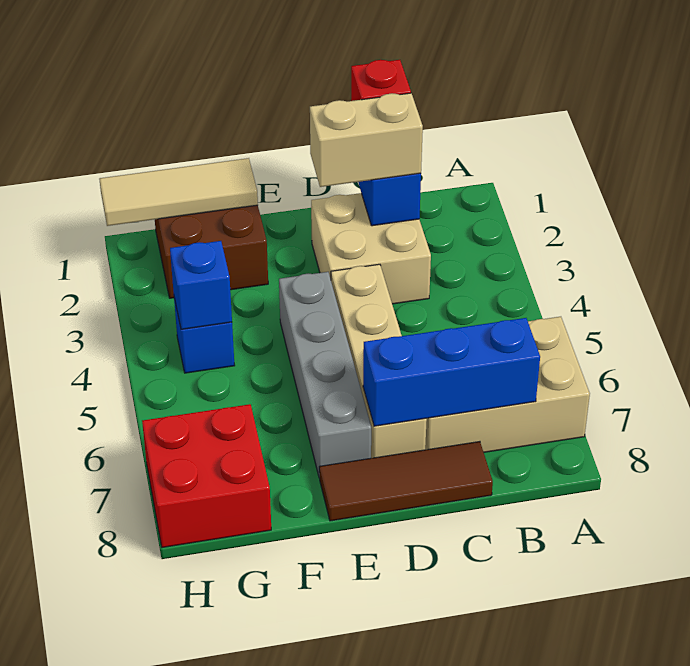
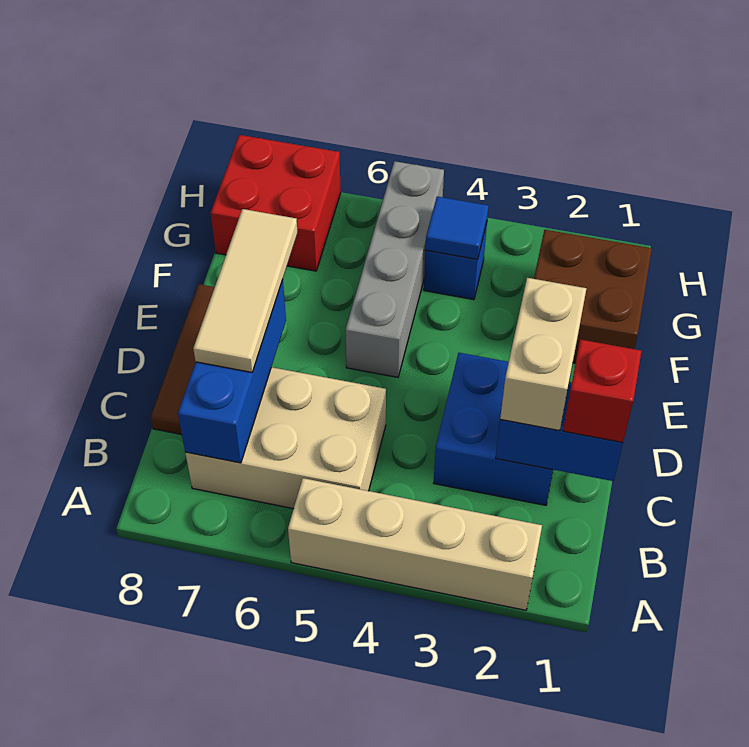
tan 2x3 brick [425,317,590,452] -> tan 2x3 brick turned to [185,367,386,509]
tan 2x2 brick [311,193,431,304] -> blue 2x2 brick [434,353,571,505]
tan 1x4 brick [331,264,427,458] -> tan 1x4 brick moved to [288,478,542,610]
grey 1x4 brick [279,272,371,478] -> grey 1x4 brick turned to [345,161,444,377]
tan 1x3 tile [99,158,258,226] -> tan 1x3 tile moved to [193,209,298,372]
blue 1x1 brick [170,241,232,329] -> blue 1x1 tile [425,197,489,259]

